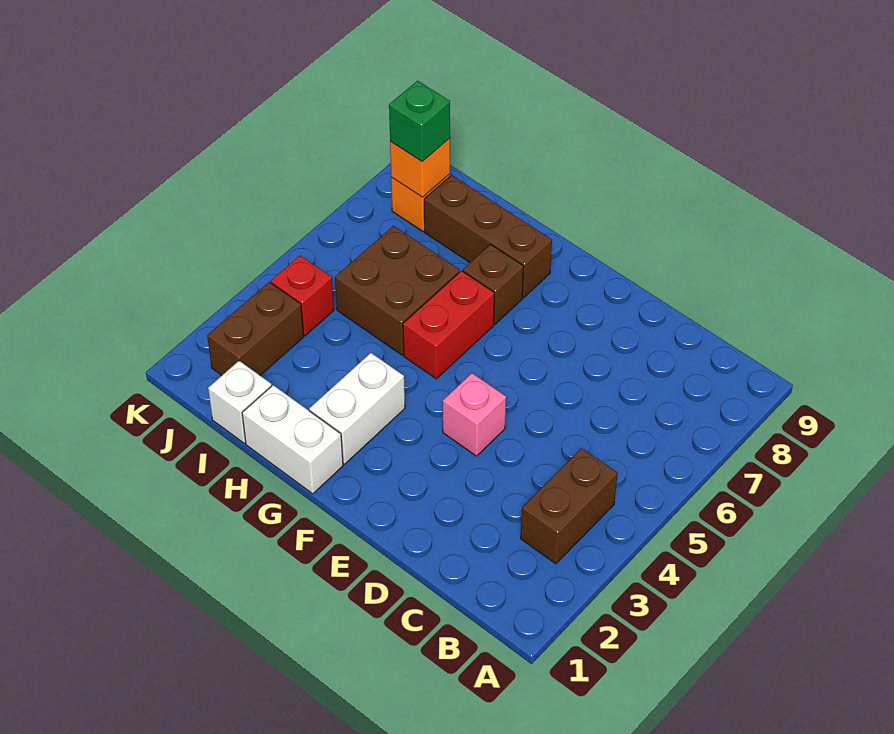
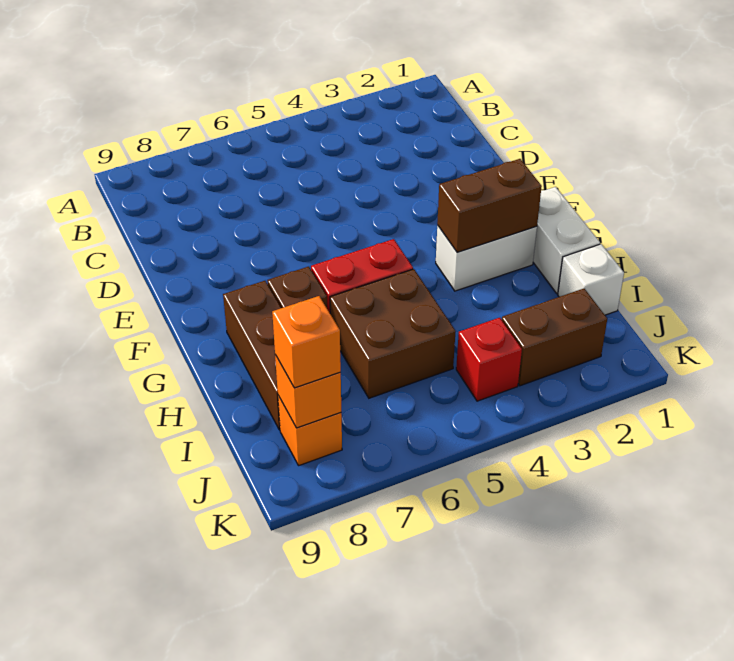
brown 1x2 brick [521,448,617,564] -> brown 1x2 brick moved to [437,159,542,253]
pink 1x1 brick [443,373,506,456] -> none
green 1x1 brick [389,81,450,162] -> orange 1x1 brick [272,296,341,388]

